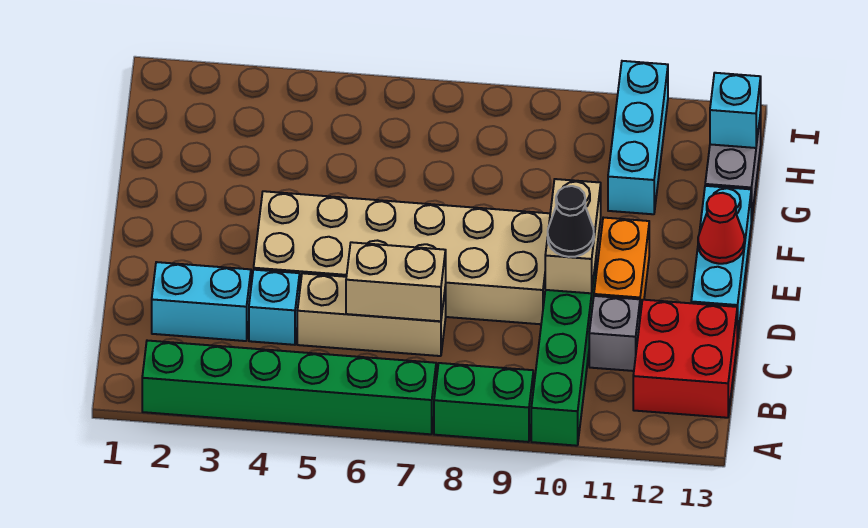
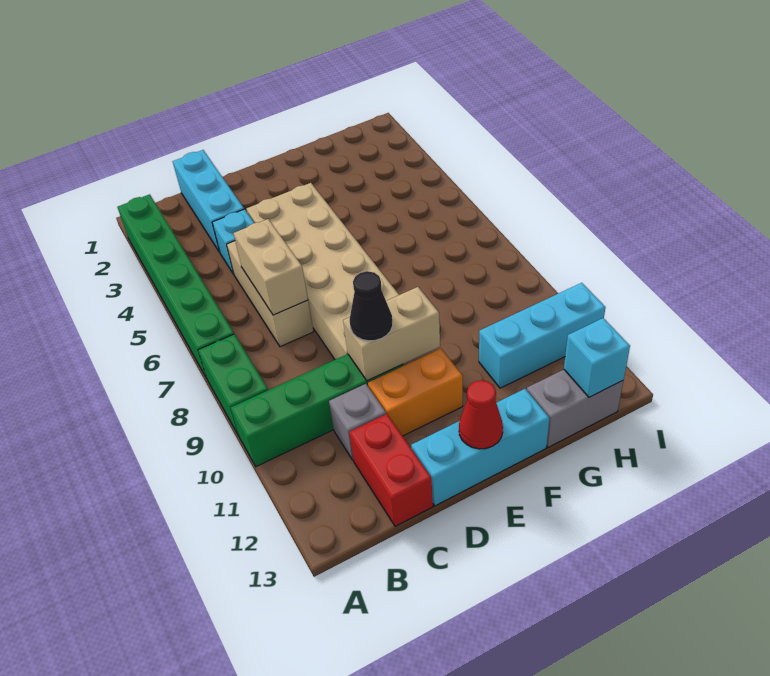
red 2x2 brick [633,300,737,418] -> red 1x2 brick [349,414,433,526]
cyan 1x2 brick [152,262,251,341] -> cyan 1x3 brick [173,150,244,252]

